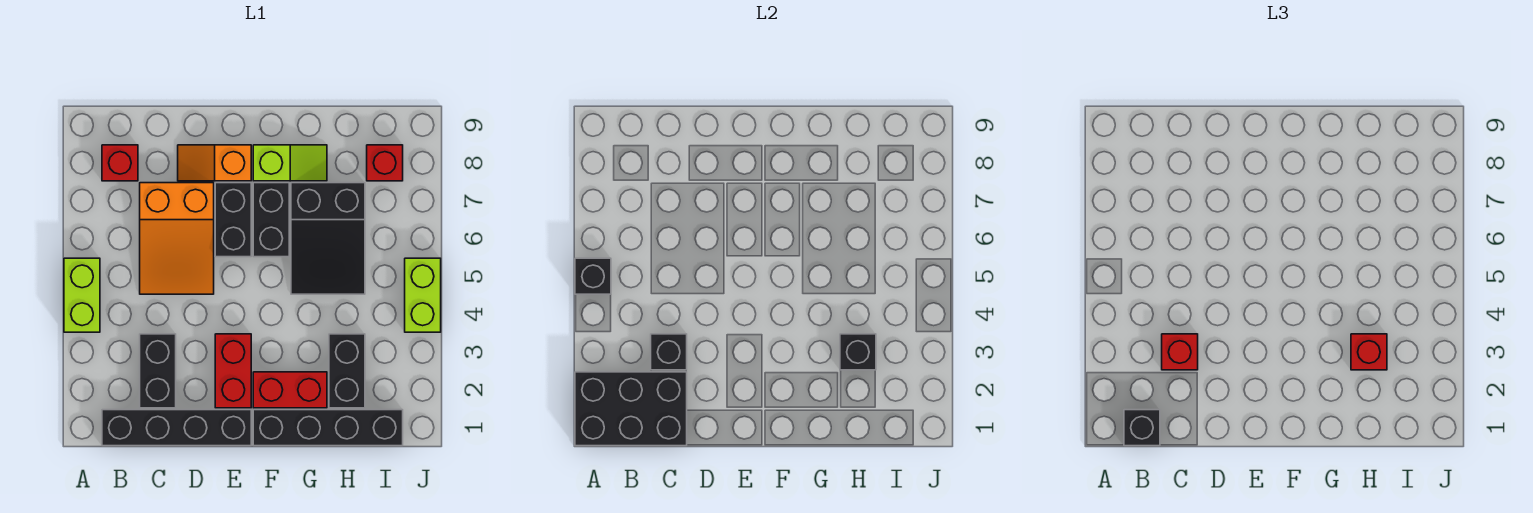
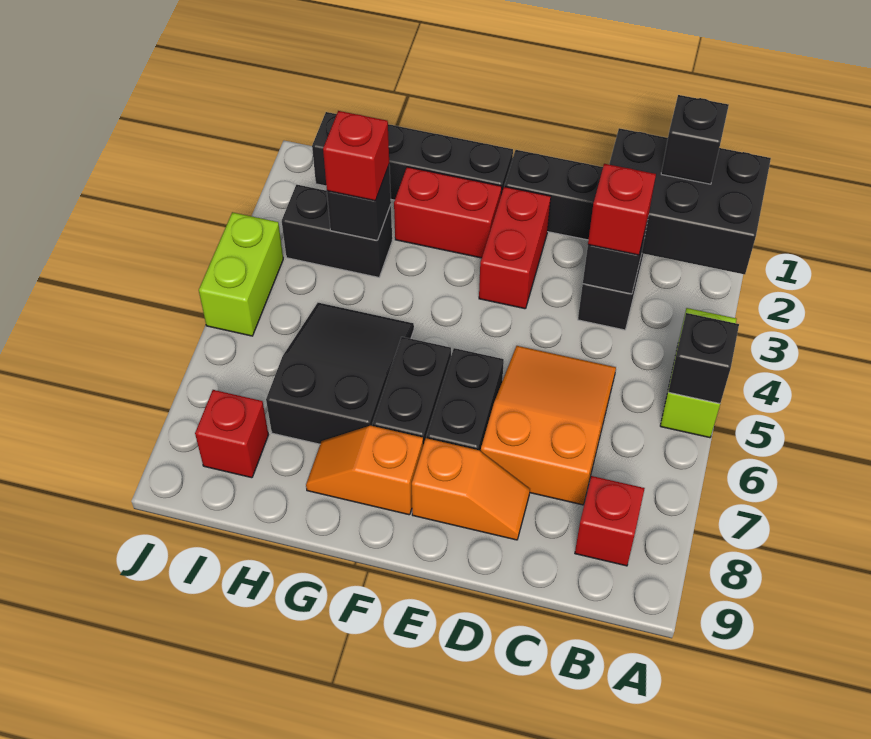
lime 1x2 slope [253,145,327,181] -> orange 1x2 slope [306,426,423,515]
black 1x2 brick [329,334,365,408] -> black 1x2 brick turned to [282,185,392,277]

